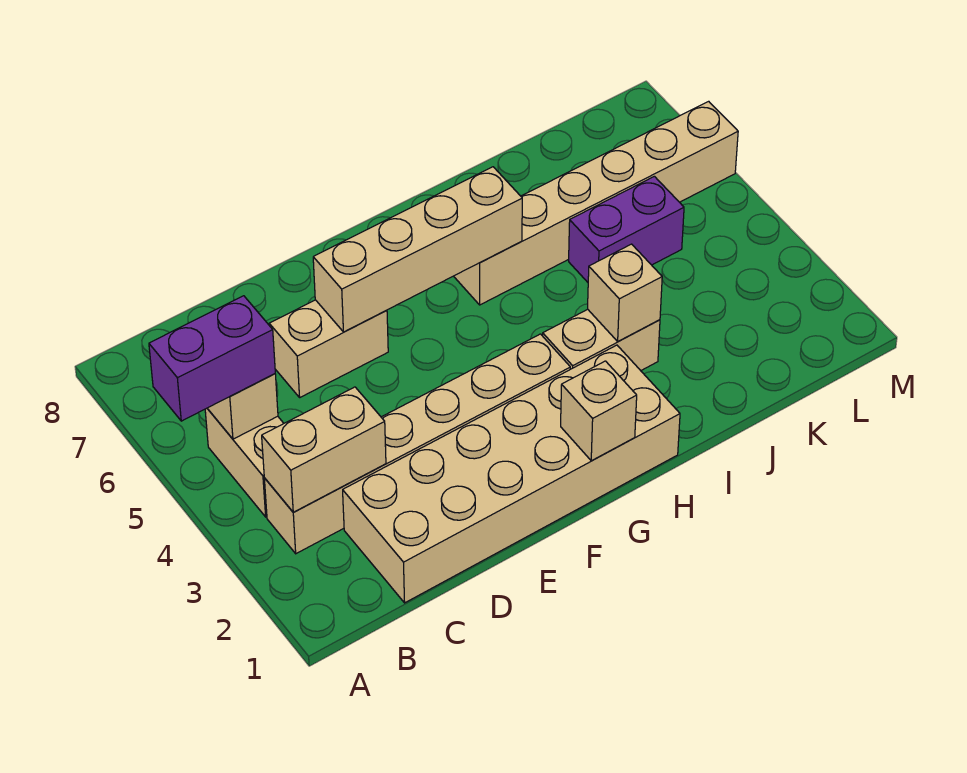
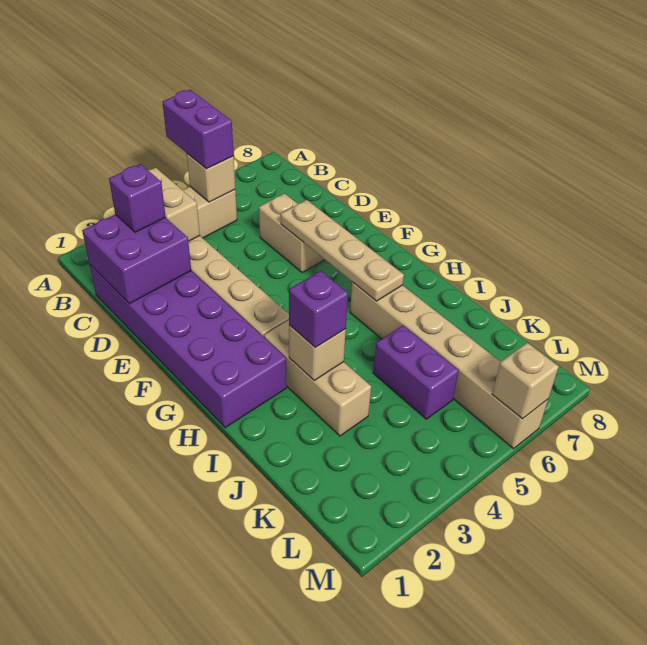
tan 2x6 brick [343,345,680,603] -> purple 2x6 brick [89,264,287,428]
none -> purple 2x2 brick [82,214,191,304]
none -> purple 1x1 brick [109,164,166,232]
tan 1x4 brick [313,167,522,332] -> tan 1x4 plate [281,200,404,301]
tan 1x1 brick [561,361,637,461] -> tan 1x1 brick moved to [492,343,559,419]
tan 1x2 brick [543,309,660,371] -> tan 1x3 brick [264,320,371,436]
none -> purple 1x1 brick [289,271,348,348]

